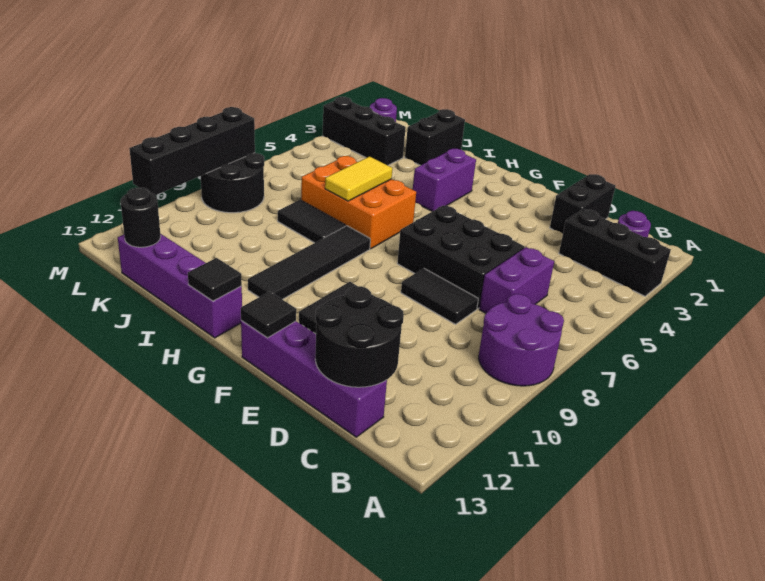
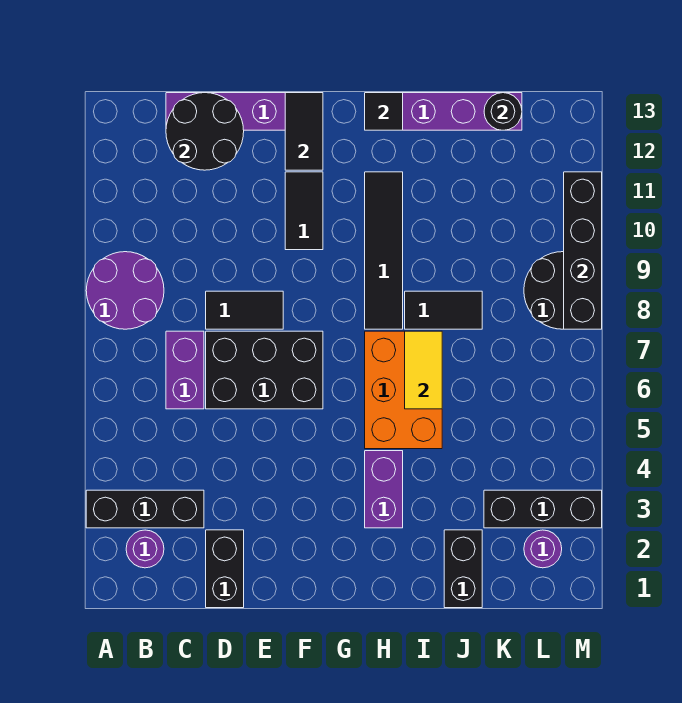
black 1x1 tile [241,292,296,338] -> black 1x2 tile [285,93,323,170]
orange 2x3 brick [301,156,416,249] -> orange 2x3 brick turned to [365,331,442,449]

